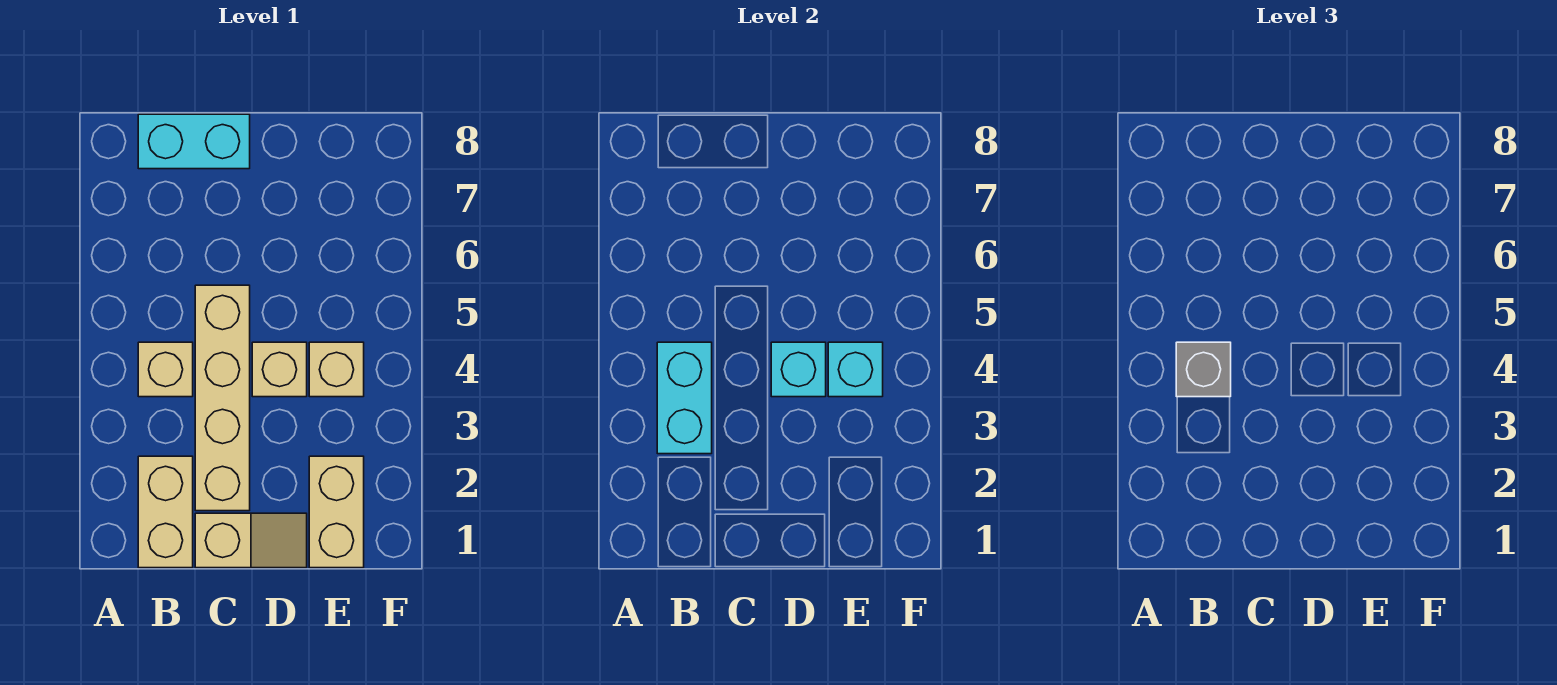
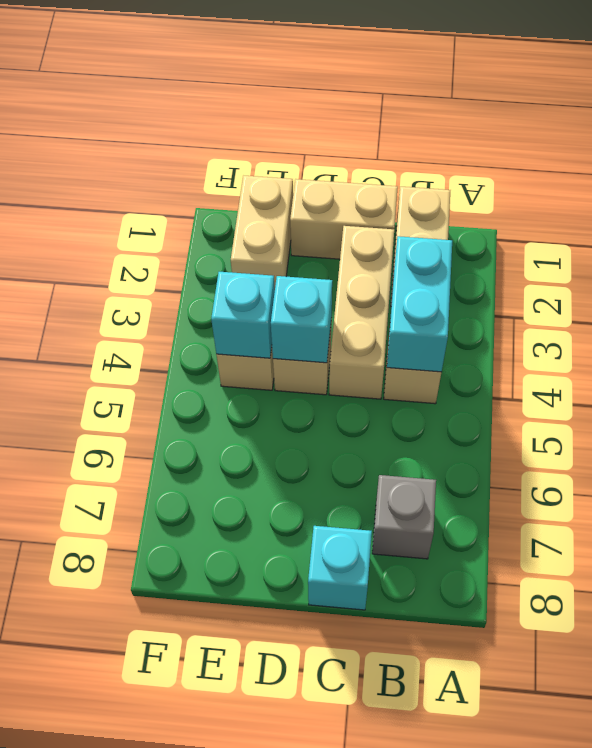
grey 1x1 brick [1176,342,1231,397] -> grey 1x1 brick moved to [372,475,436,559]
cyan 1x2 brick [138,114,250,169] -> cyan 1x1 brick [308,526,372,610]
tan 1x2 slope [195,513,307,568] -> tan 1x2 brick [290,179,398,259]
tan 1x4 brick [195,285,250,511] -> tan 1x3 brick [329,226,394,399]

